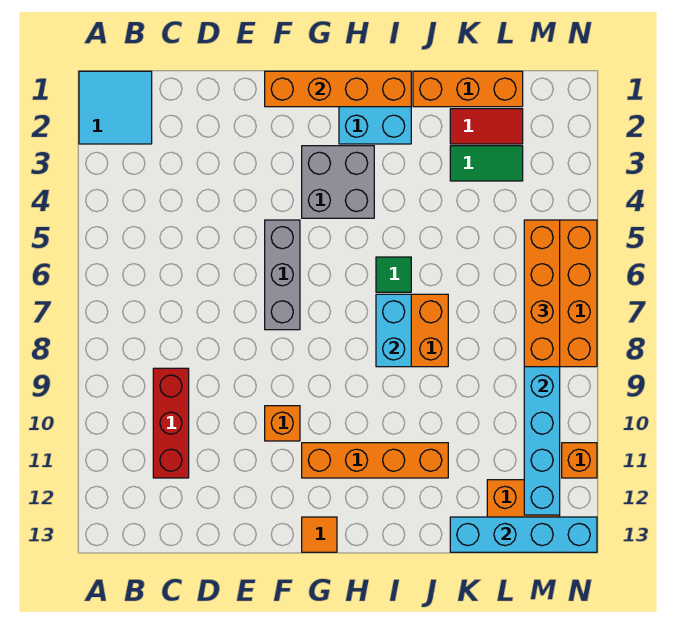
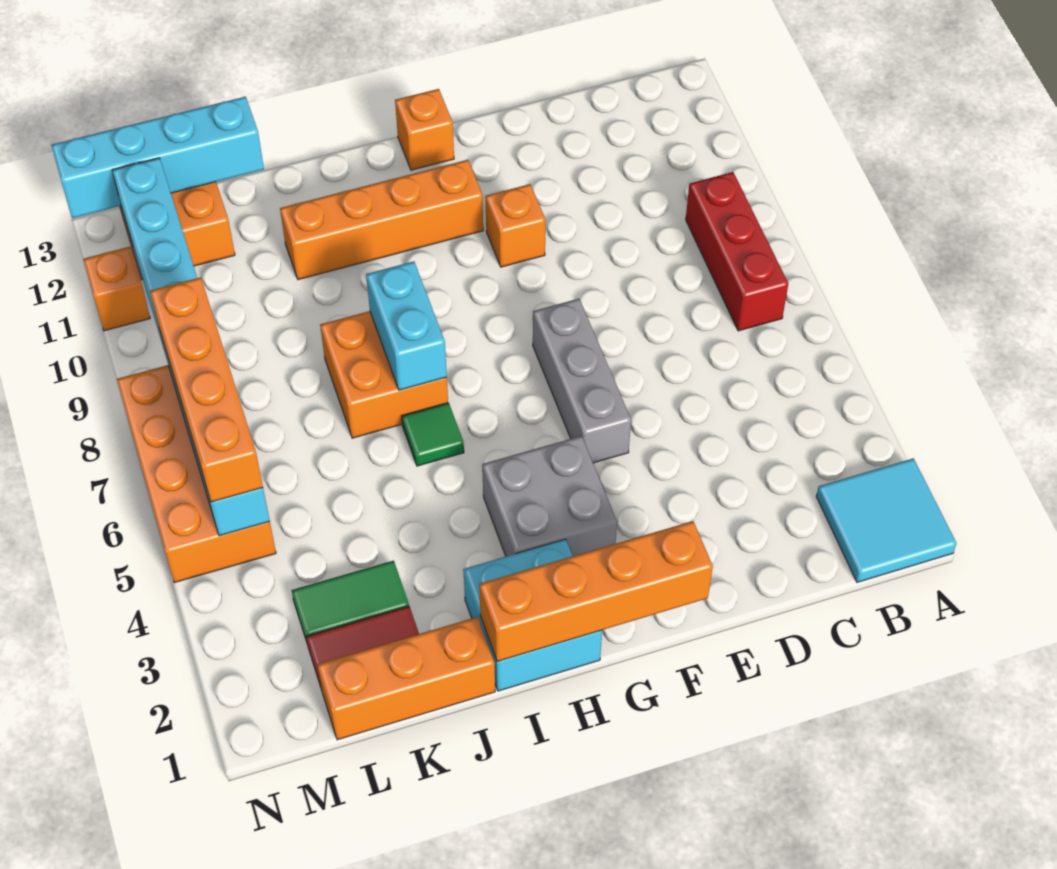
red 1x3 brick [153,368,189,478] -> red 1x3 brick moved to [686,172,788,331]
orange 1x1 tile [302,517,337,552] -> orange 1x1 brick [395,89,454,170]

